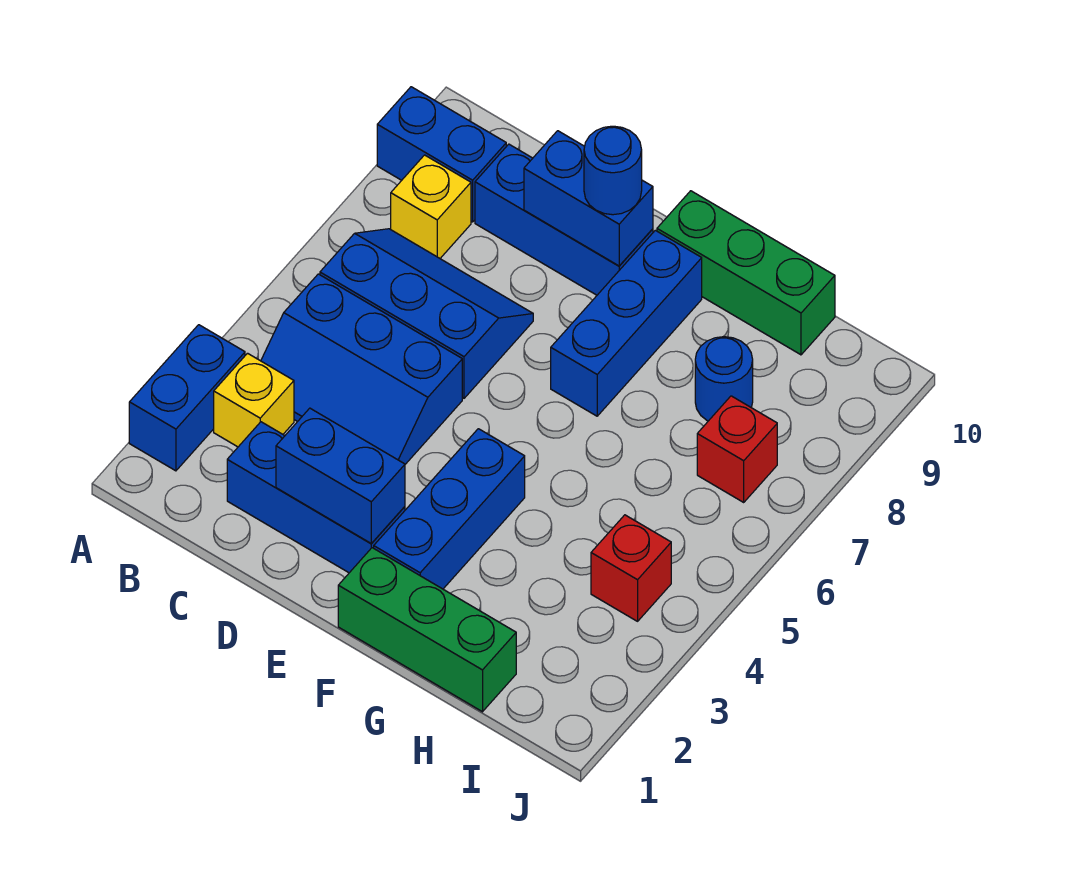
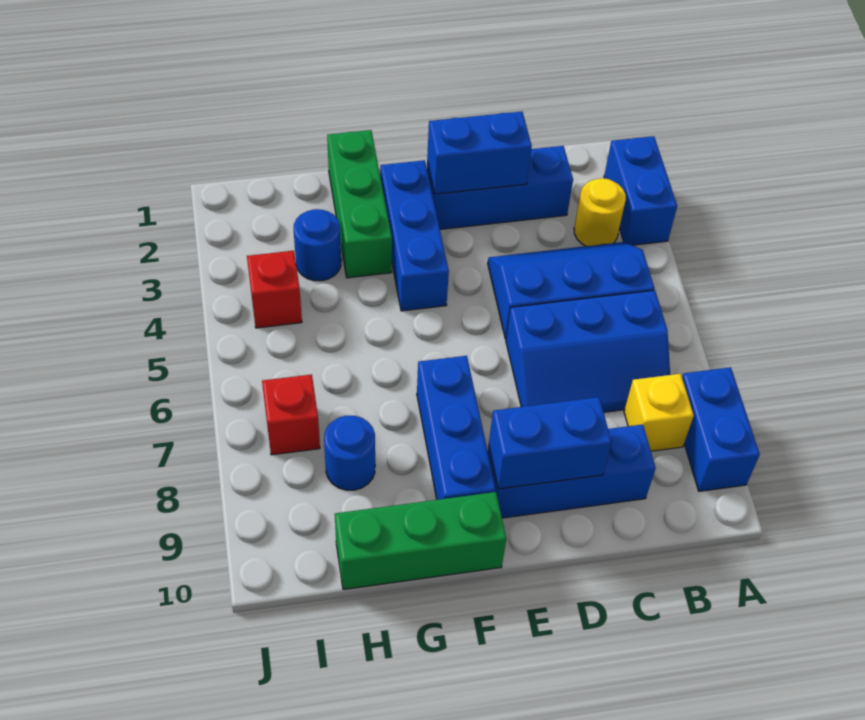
blue 1x2 brick [377,87,506,222] -> blue 1x2 brick turned to [682,367,760,491]
yellow 1x1 brick [214,353,294,447] -> yellow 1x1 round brick [574,178,626,246]
blue 1x1 round brick [584,126,642,215] -> blue 1x1 round brick moved to [294,209,341,281]
green 1x3 brick [338,548,516,712] -> green 1x3 brick turned to [327,130,392,278]

